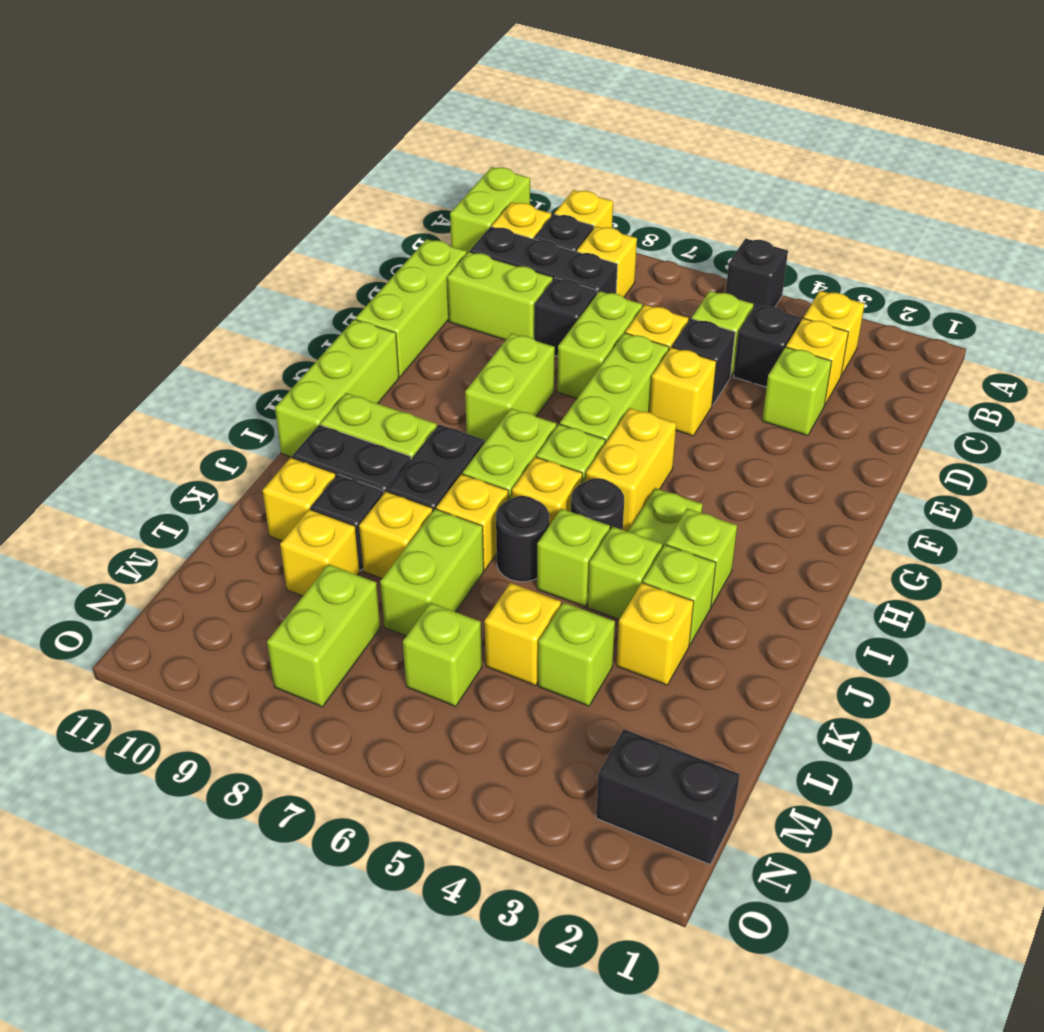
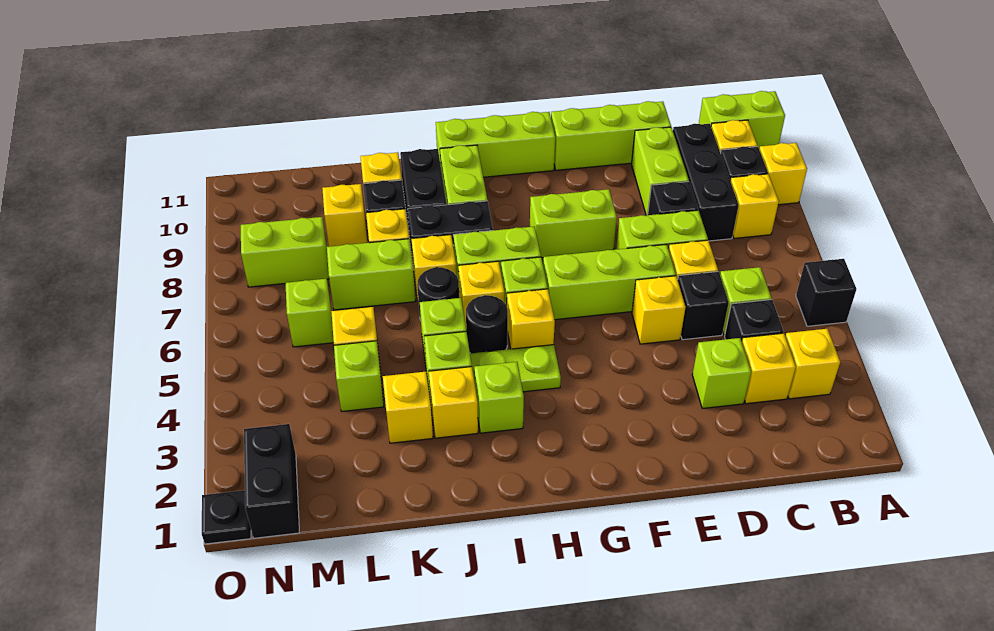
yellow 1x2 brick [586,408,676,532] -> yellow 1x1 brick [507,289,555,349]
lime 1x1 brick [643,545,716,645] -> yellow 1x1 brick [429,367,478,438]
none -> black 1x1 plate [202,490,251,544]

